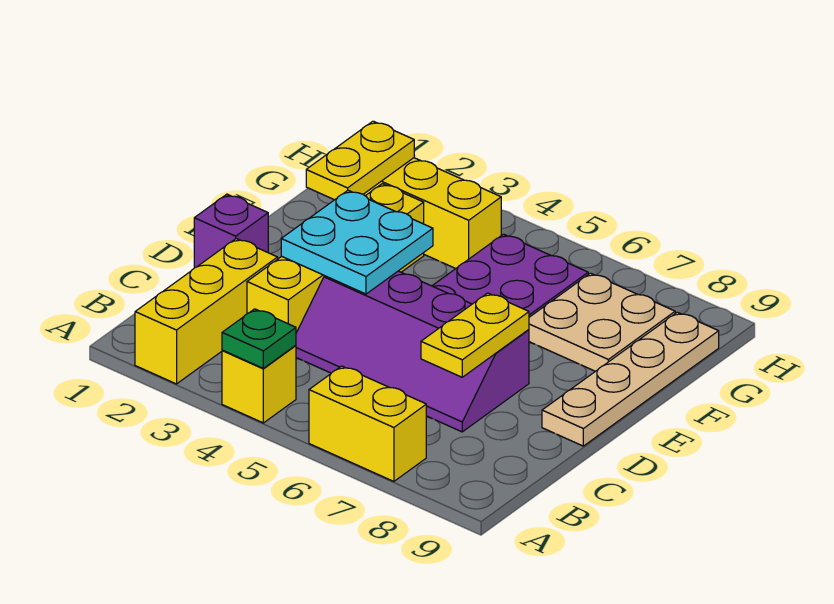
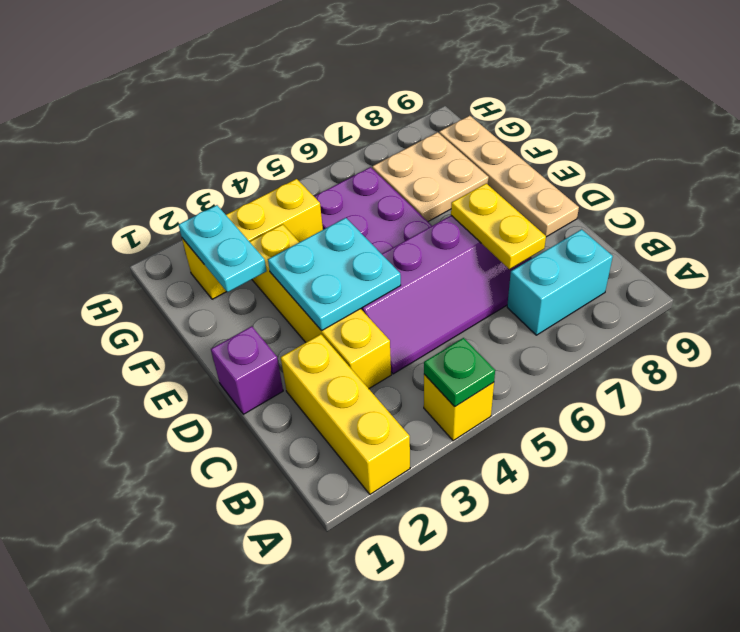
yellow 1x2 brick [309,366,426,481] -> none
none -> cyan 1x2 brick [507,229,613,335]
yellow 1x2 plate [306,121,414,200] -> cyan 1x2 plate [179,205,267,292]

